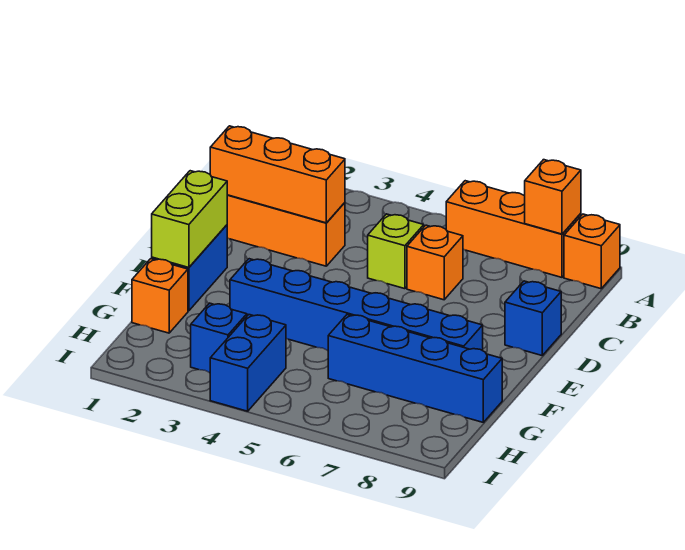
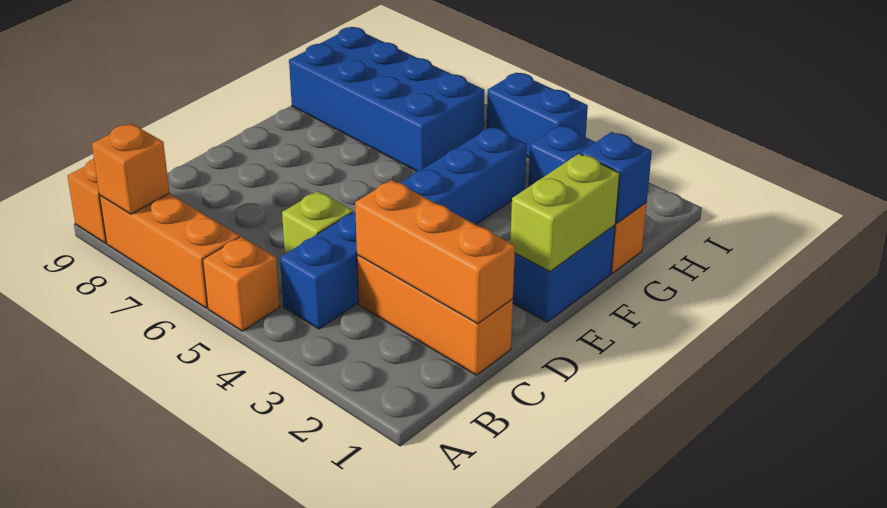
orange 1x1 brick [407,225,463,300] -> orange 1x1 brick moved to [203,237,280,331]
blue 1x1 brick [505,281,561,355] -> blue 1x1 brick moved to [581,132,652,223]
blue 1x6 brick [230,259,483,351] -> blue 1x6 brick turned to [280,127,527,329]
blue 1x4 brick [328,314,502,422] -> blue 2x4 brick [289,27,484,171]
blue 1x2 brick [210,315,286,411] -> blue 1x2 brick turned to [487,73,588,158]

